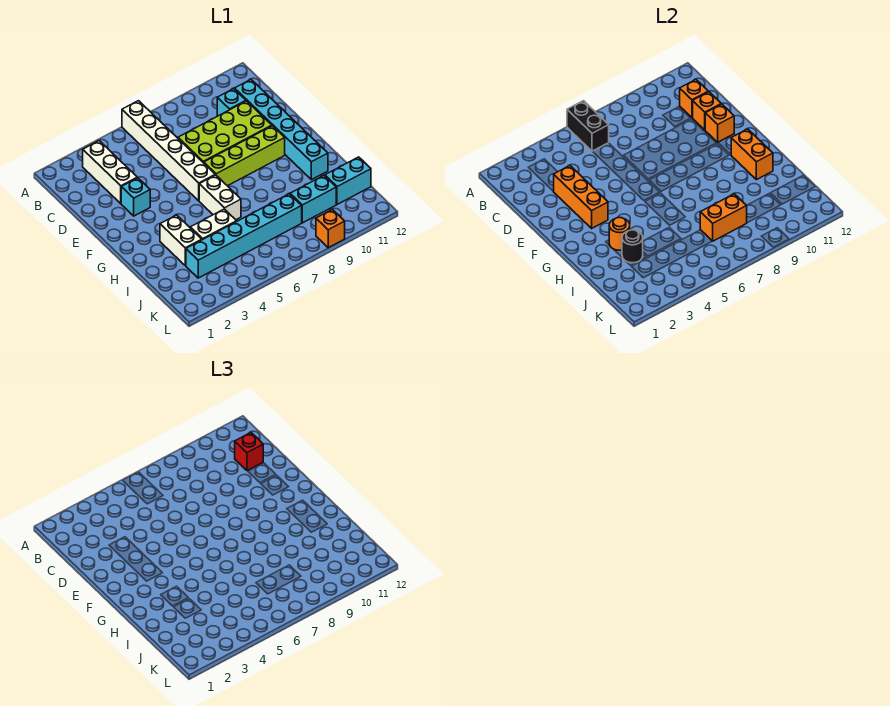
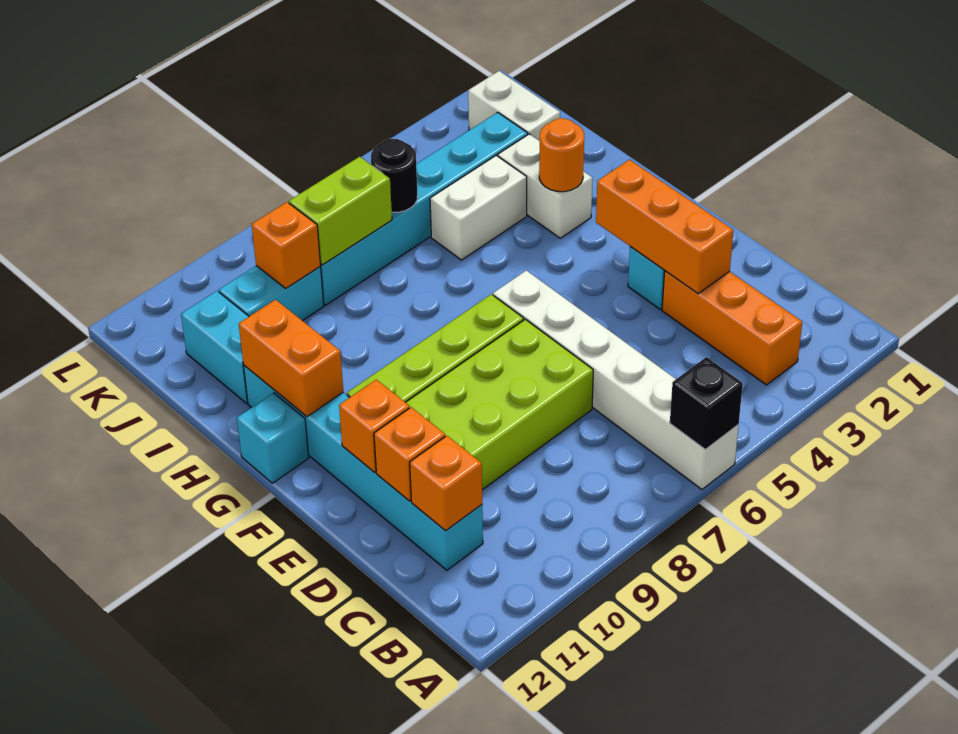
black 1x2 brick [567,101,609,151] -> black 1x1 brick [670,357,743,450]
white 1x3 brick [83,141,137,204] -> orange 1x3 brick [662,271,802,385]
cyan 1x1 brick [217,89,246,116] -> cyan 1x1 brick moved to [237,393,309,483]
red 1x1 brick [235,433,263,471] -> none
white 1x2 brick [199,175,241,220] -> white 1x2 brick moved to [468,71,560,141]
black 1x1 round brick [622,230,643,263] -> black 1x1 round brick moved to [371,139,418,212]
orange 1x2 brick [700,194,747,241] -> lime 1x2 brick [289,157,392,265]
cyan 1x2 brick [325,157,371,204] -> cyan 1x2 brick turned to [181,291,249,403]
orange 1x1 brick [316,209,345,248] -> orange 1x1 brick moved to [252,202,321,288]

